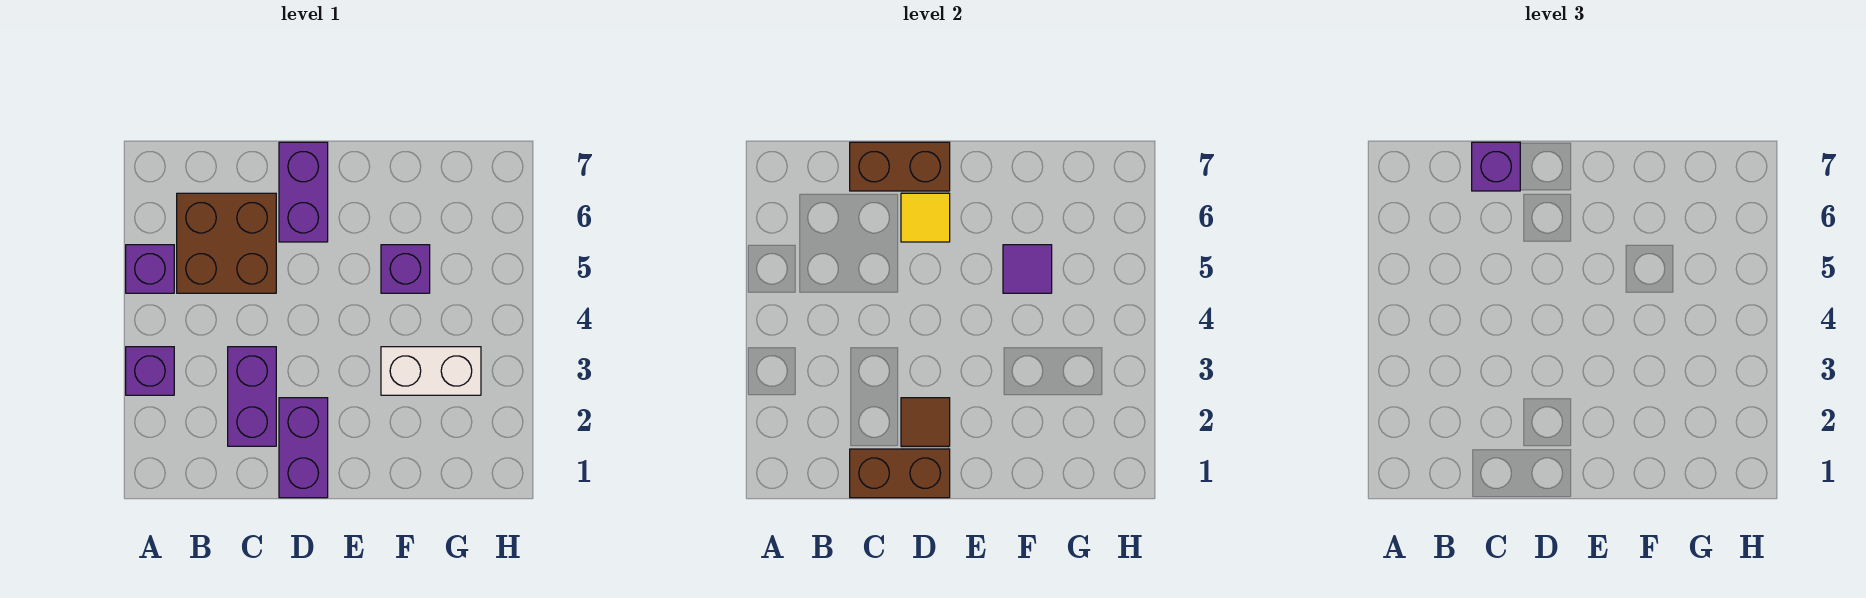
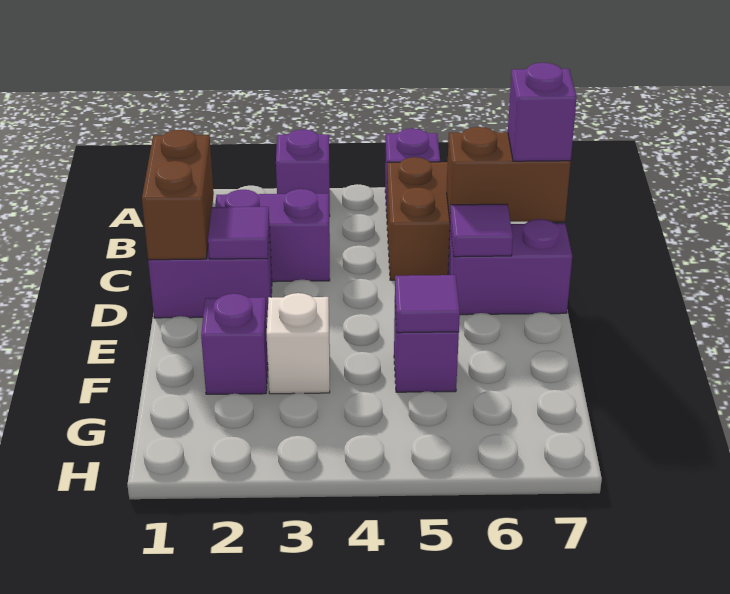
brown 1x2 brick [850,142,950,191] -> brown 1x2 brick turned to [447,127,571,222]
brown 1x1 tile [901,398,950,446] -> purple 1x1 tile [208,207,269,259]
yellow 1x1 tile [901,193,950,242] -> purple 1x1 tile [450,204,513,257]
none -> purple 1x1 brick [201,294,268,394]
white 1x2 brick [381,347,481,395] -> white 1x1 brick [267,293,330,394]

